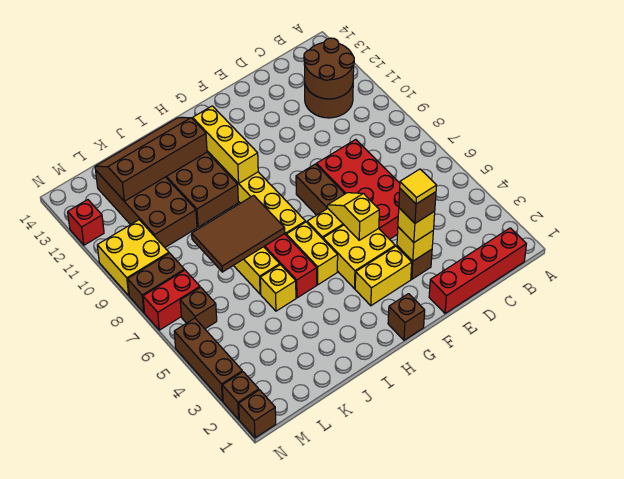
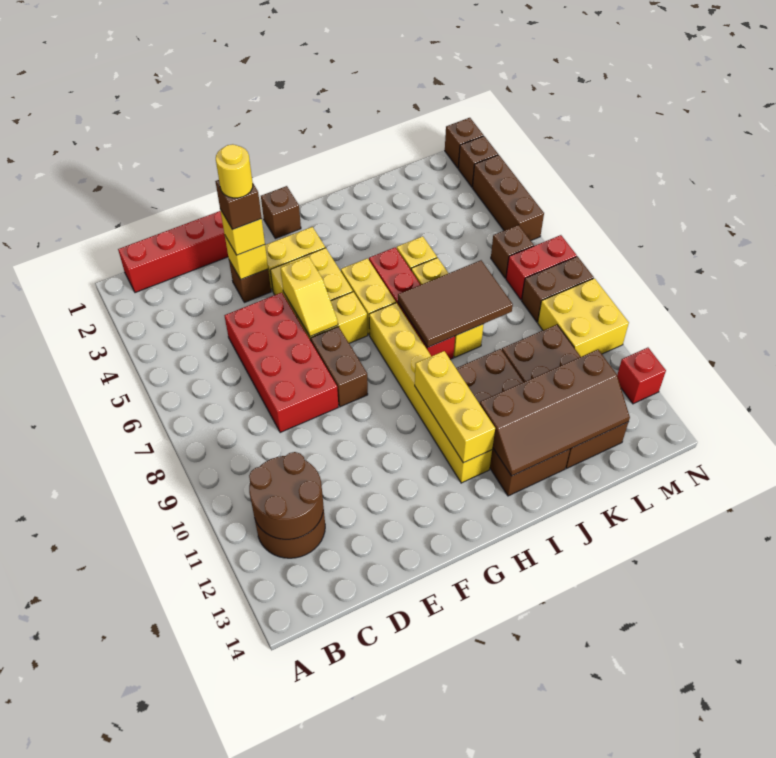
yellow 1x1 tile [400,169,437,204] -> yellow 1x1 round brick [216,144,253,198]

